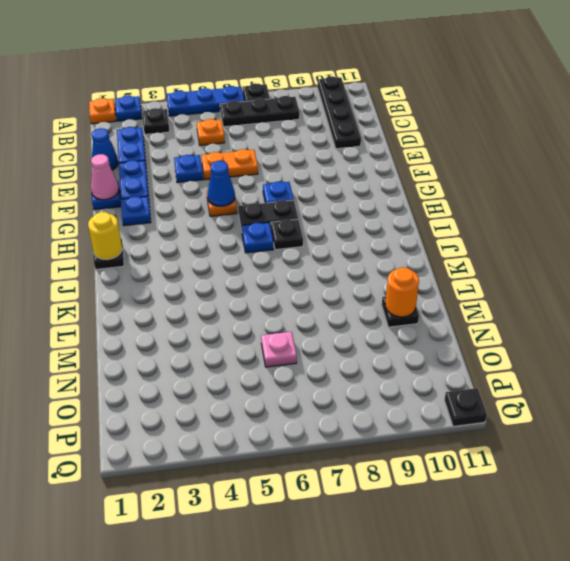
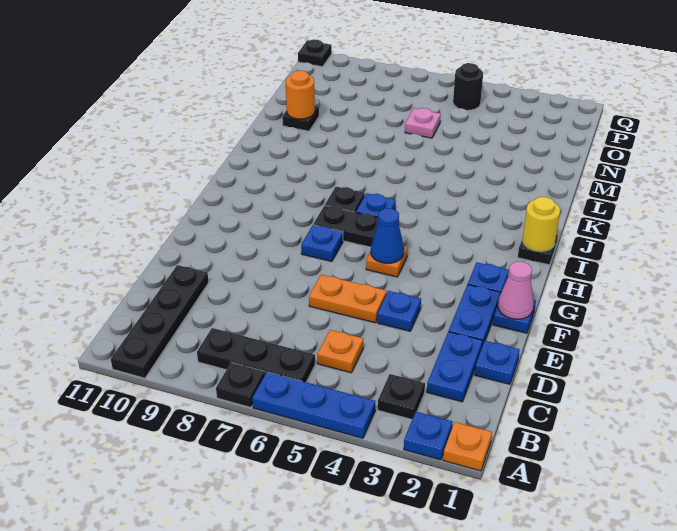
blue 1x1 cone [92,128,118,170] -> blue 1x1 plate [474,341,520,384]
none -> black 1x1 round brick [453,63,483,110]

